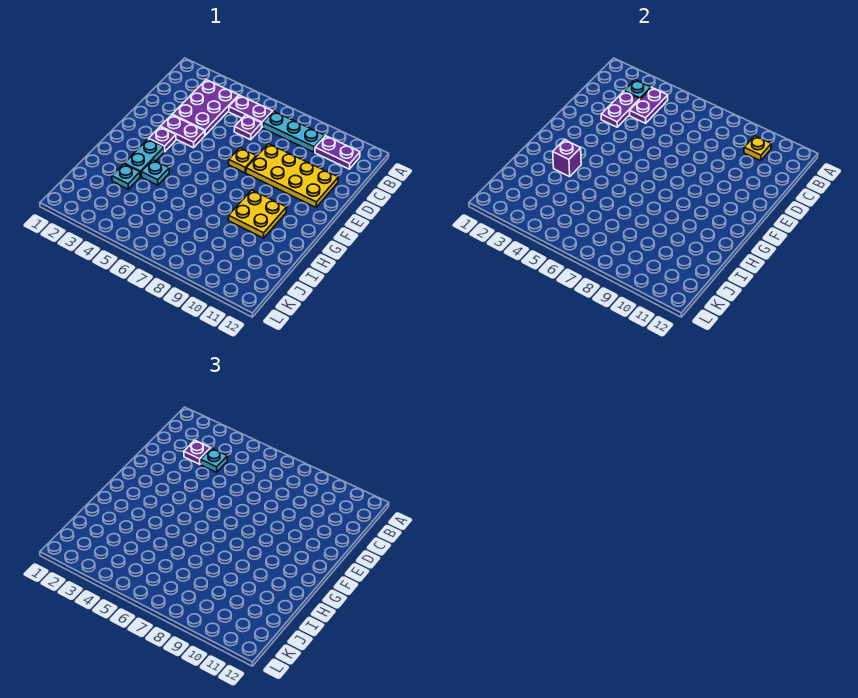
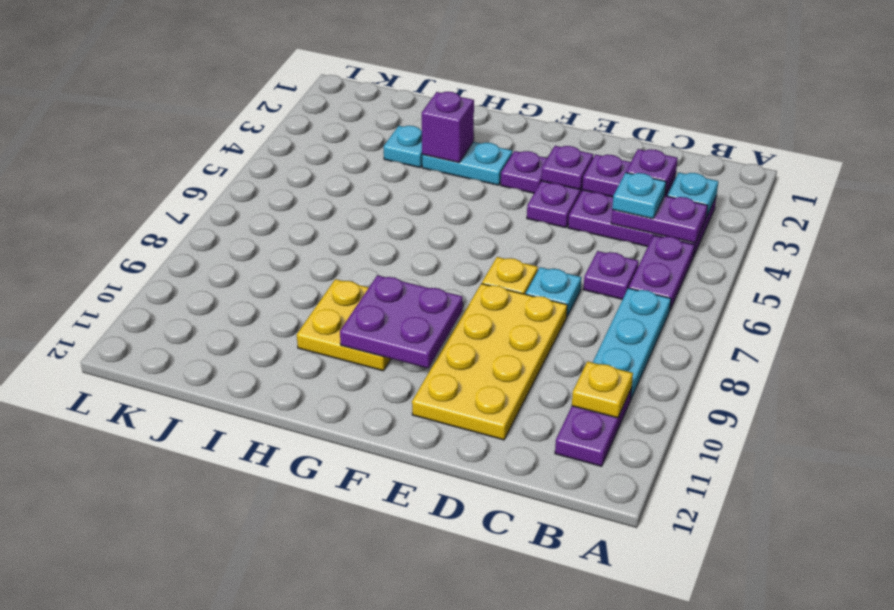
none -> purple 1x1 plate [541,146,593,189]
none -> purple 2x2 plate [340,275,463,368]
cyan 1x1 plate [141,160,169,185] -> cyan 1x1 plate moved to [526,267,582,316]

